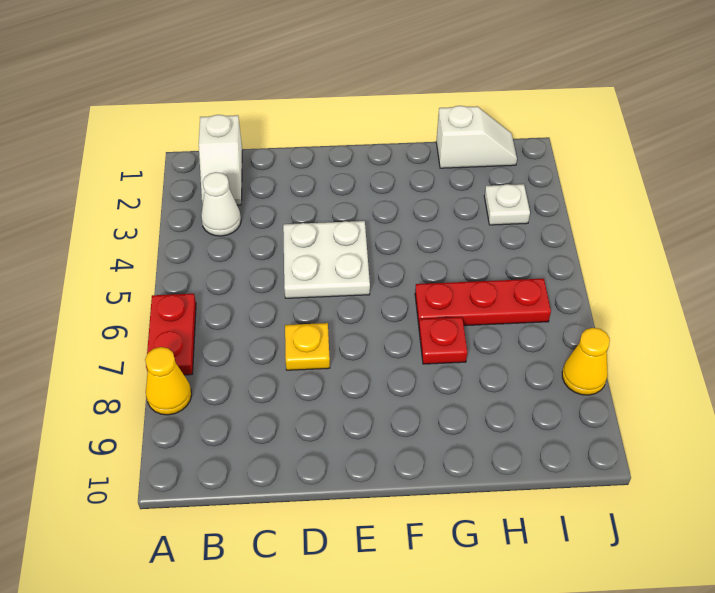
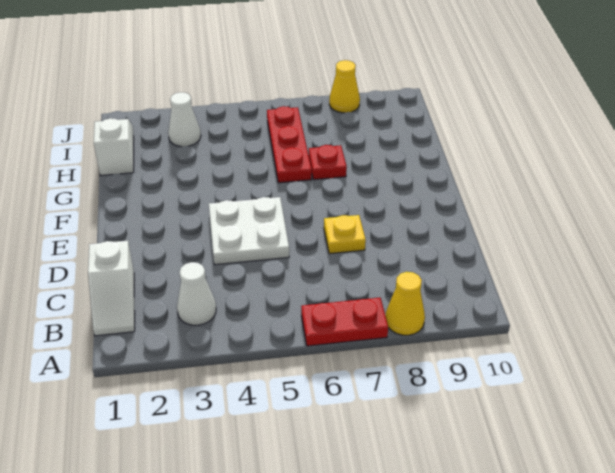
white 1x2 slope [199,115,242,205] -> white 1x2 slope turned to [88,241,135,336]
white 1x1 plate [484,184,530,225] -> white 1x1 cone [168,92,201,147]

